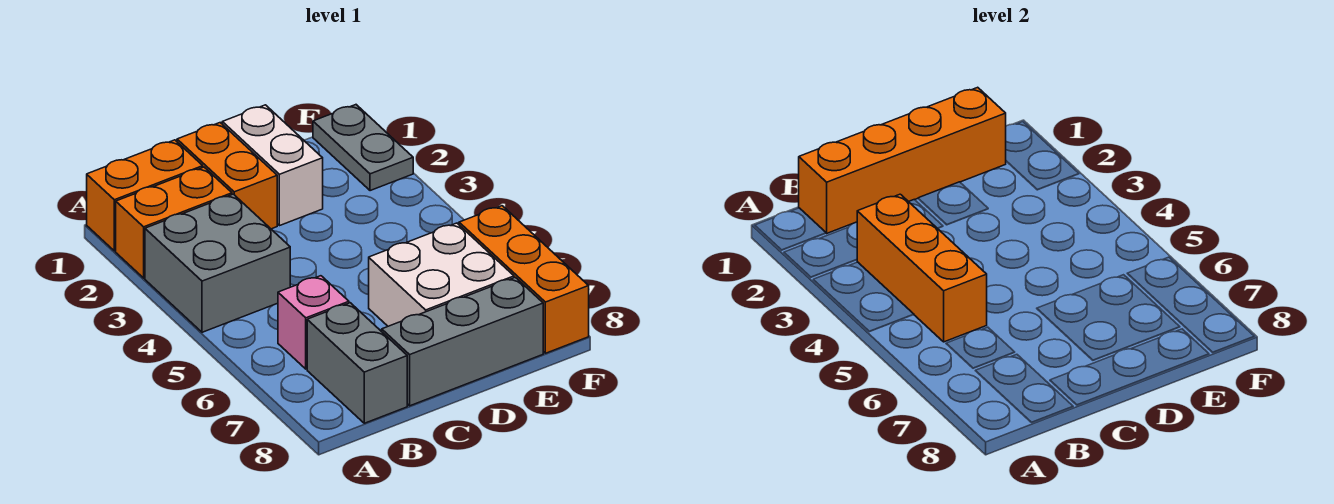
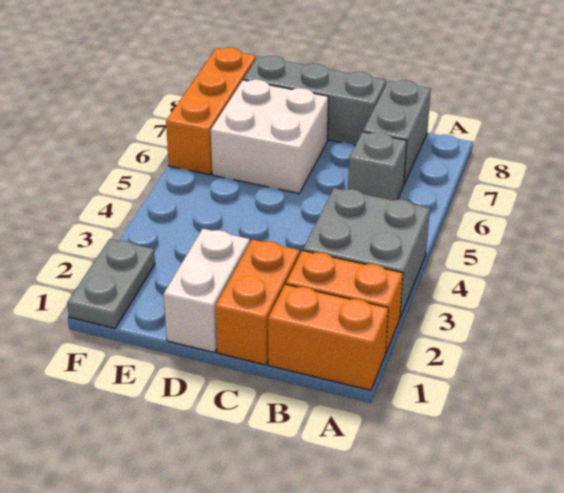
orange 1x4 brick [799,87,1006,233] -> none
orange 1x3 brick [857,194,987,342] -> none
pink 1x1 brick [278,276,349,369] -> grey 1x1 brick [348,132,407,200]

